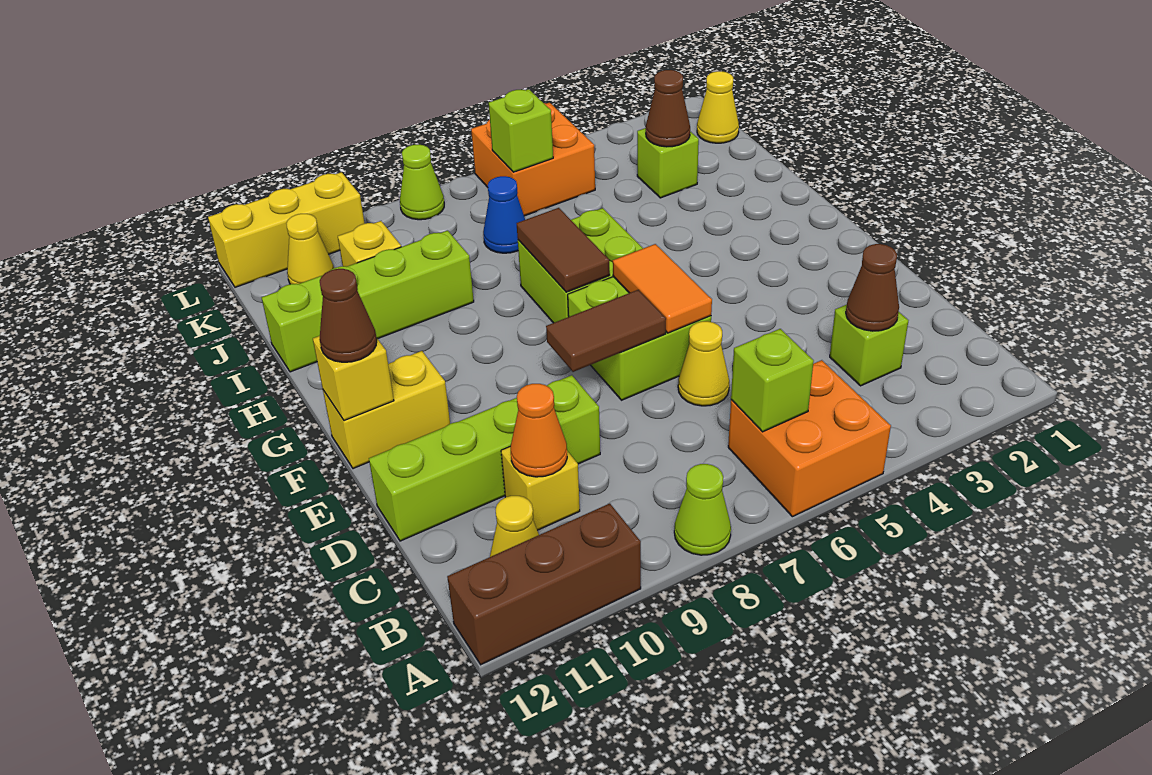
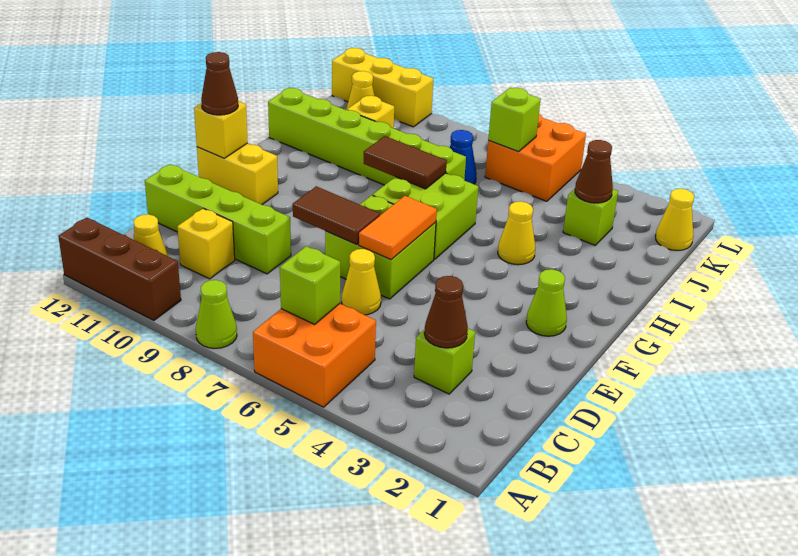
orange 1x1 cone [510,384,567,477] -> none
brown 1x2 tile [517,208,610,292] -> brown 1x2 tile turned to [364,136,447,189]
none -> yellow 1x1 cone [498,202,535,265]
lime 1x4 brick [262,230,474,372] -> lime 1x6 brick [268,88,466,185]
lime 1x1 cone [400,144,444,220] -> lime 1x1 cone moved to [526,269,567,336]

